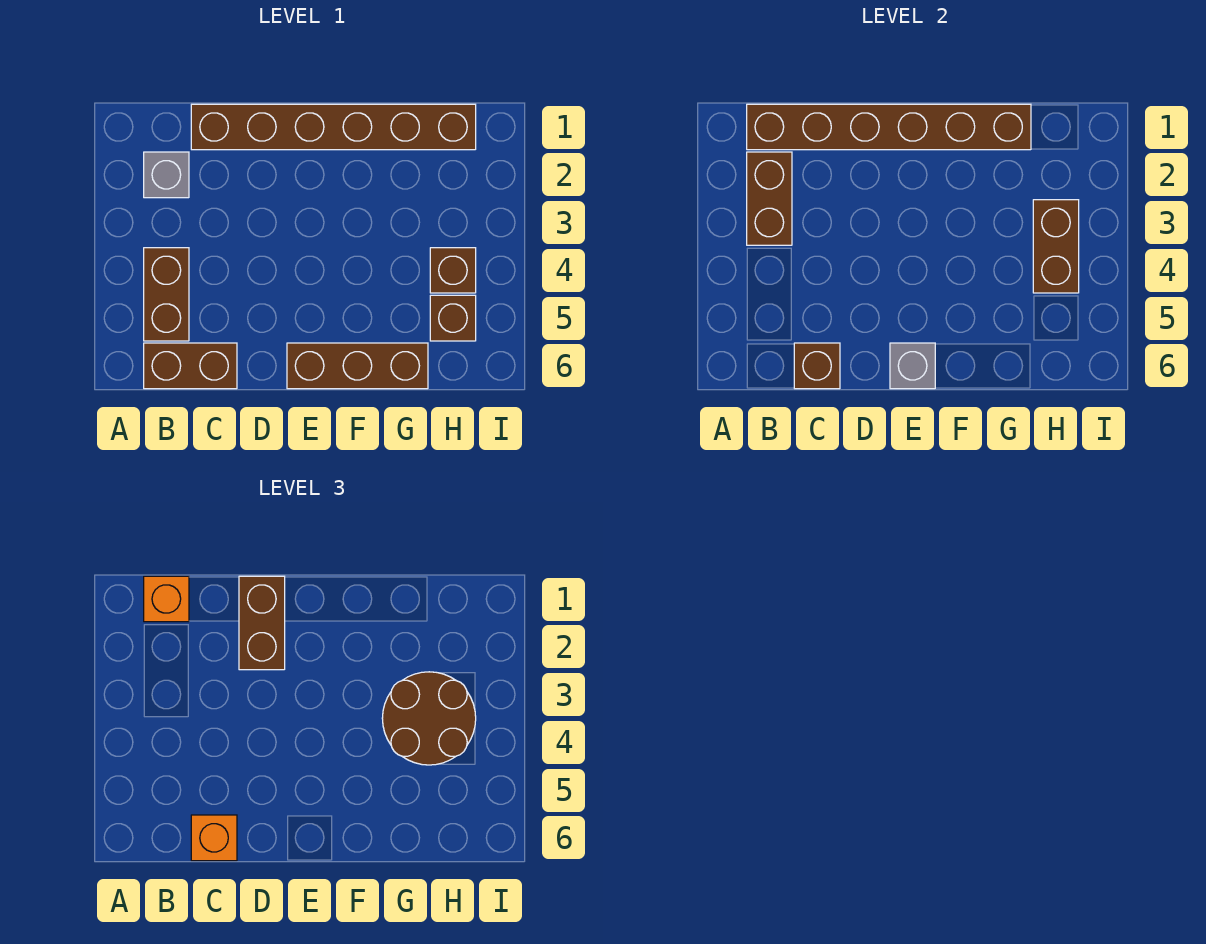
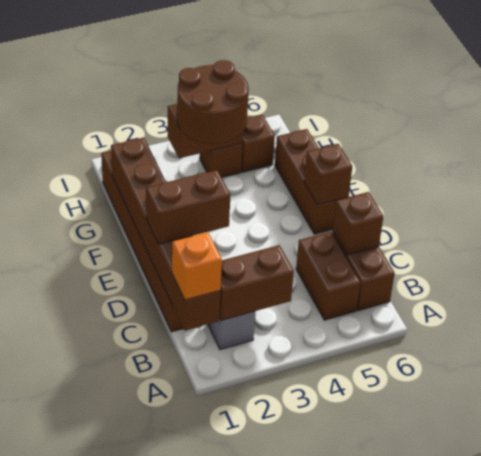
brown 1x2 brick [144,248,189,341] -> brown 1x2 brick turned to [296,232,361,320]
orange 1x1 brick [191,815,237,861] -> none
grey 1x1 brick [890,343,935,389] -> brown 1x1 brick [304,144,352,205]

